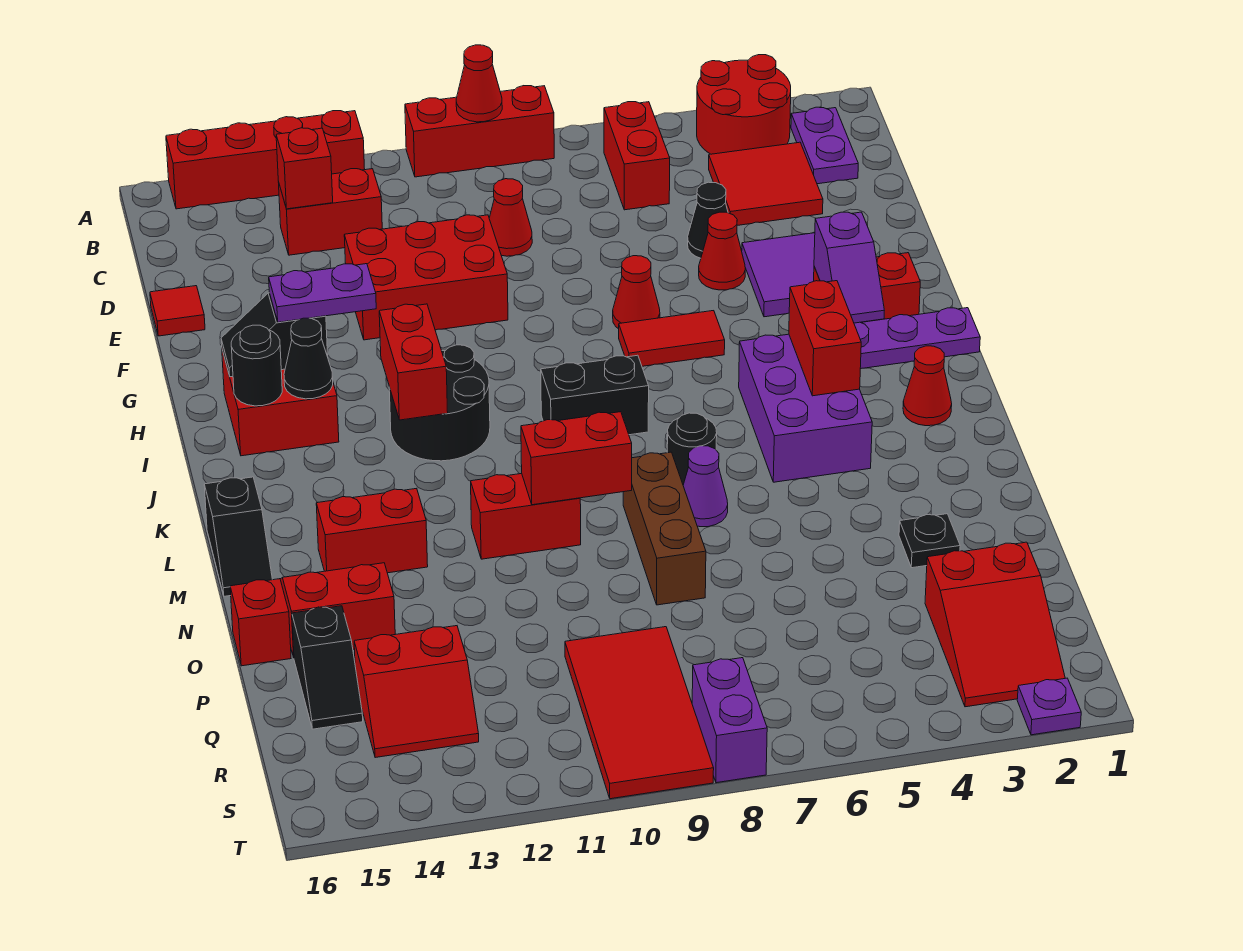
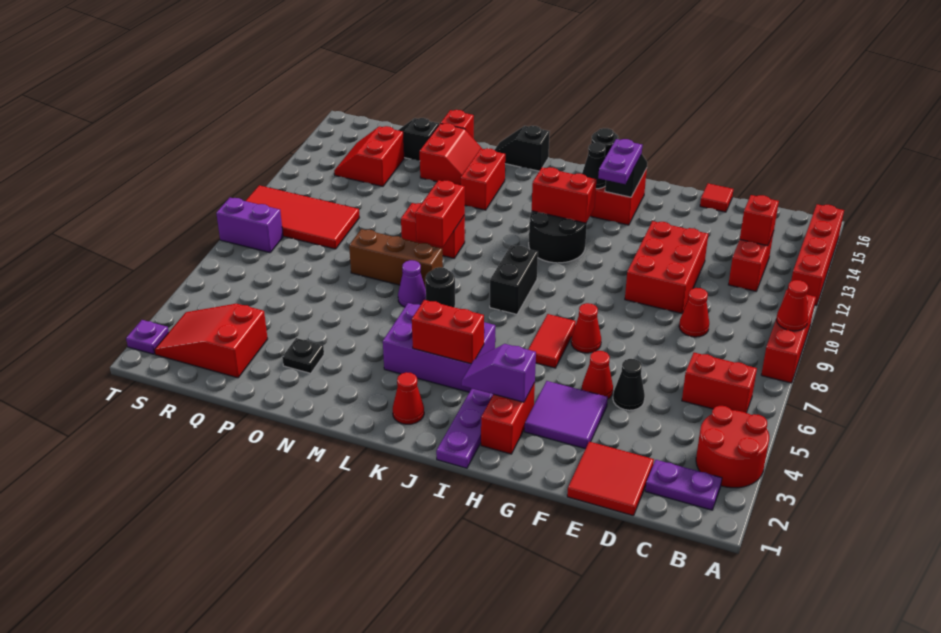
red 2x2 tile [709,142,823,225] -> red 2x2 tile moved to [567,442,654,516]
red 1x2 brick [471,474,581,559] -> red 1x2 brick turned to [401,203,465,258]

